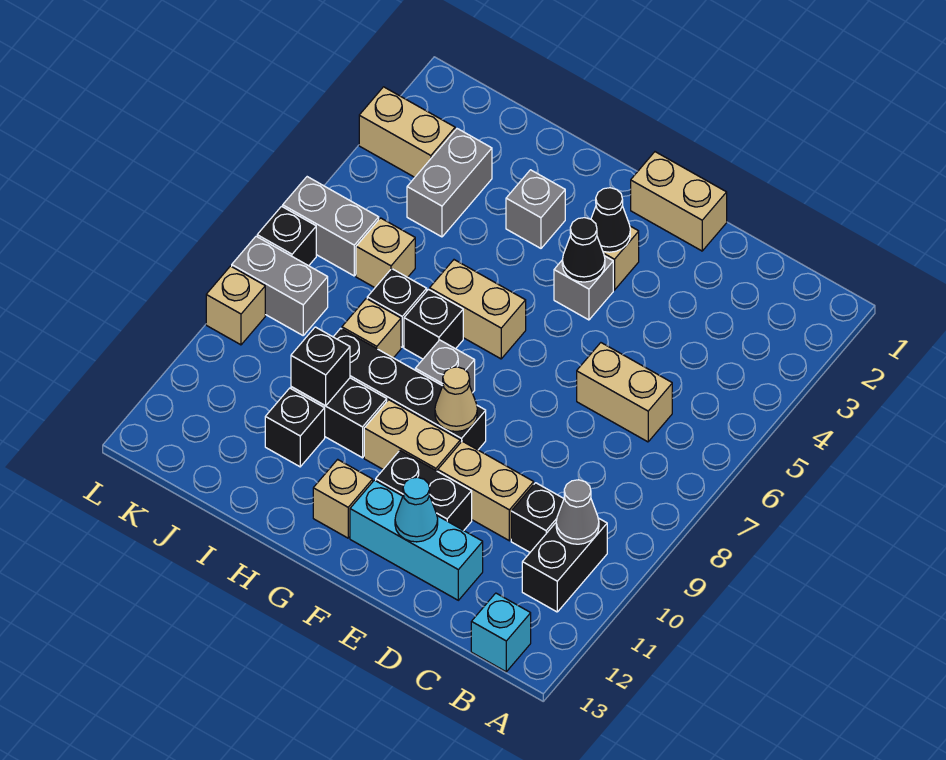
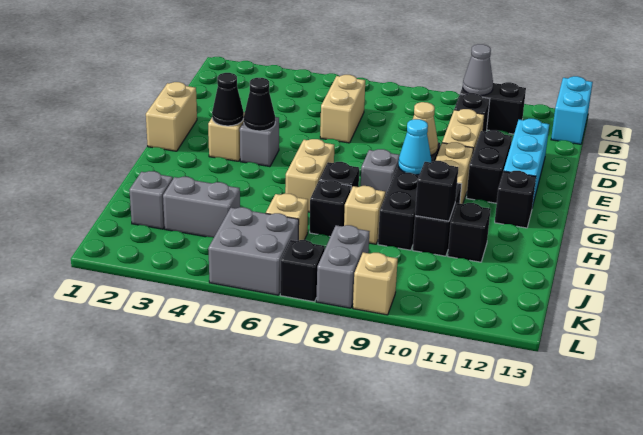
cyan 1x1 brick [471,593,531,672] -> cyan 1x2 brick [551,76,593,144]
cyan 1x1 cone [395,477,438,542] -> cyan 1x1 cone moved to [398,119,431,175]
tan 1x1 brick [313,459,373,538] -> black 1x1 brick [495,171,536,228]
grey 1x1 brick [506,170,565,248] -> grey 1x1 brick moved to [129,171,173,229]
tan 1x2 brick [359,87,455,177] -> none
grey 1x2 brick [283,177,379,276] -> grey 2x2 brick [208,207,299,295]

